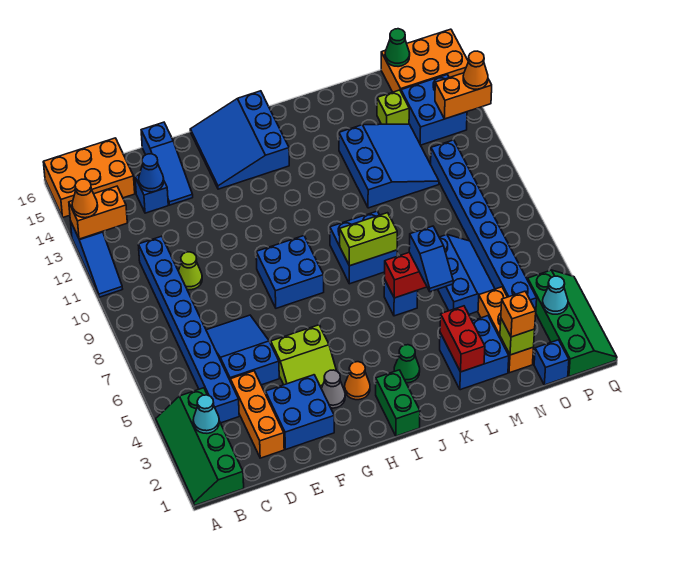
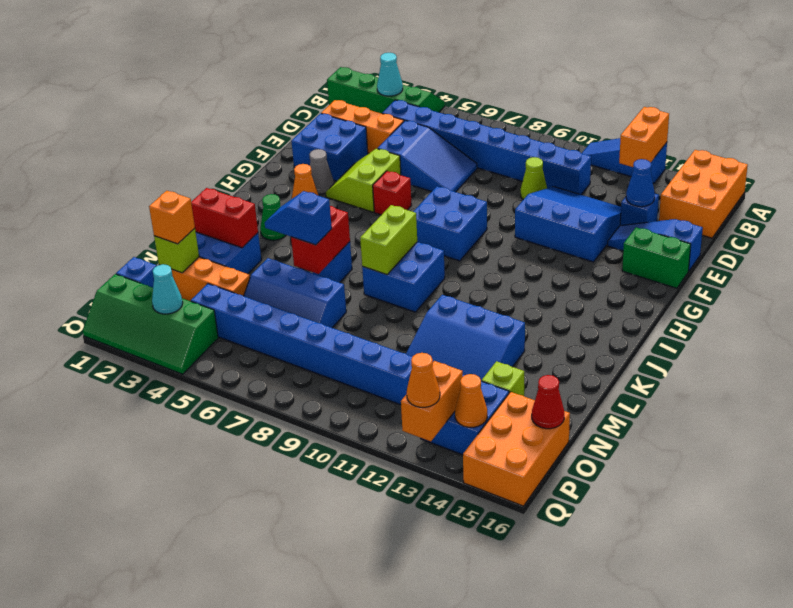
orange 1x1 cone [72,179,98,218] -> orange 1x1 cone moved to [455,374,487,427]
none -> red 1x1 brick [373,171,412,215]
blue 3x3 slope [190,91,289,189] -> blue 3x3 slope moved to [515,187,621,262]
green 1x2 brick [376,370,420,436] -> green 1x2 brick moved to [622,227,691,288]
green 1x1 cone [385,29,410,67] -> red 1x1 cone [532,375,564,429]

